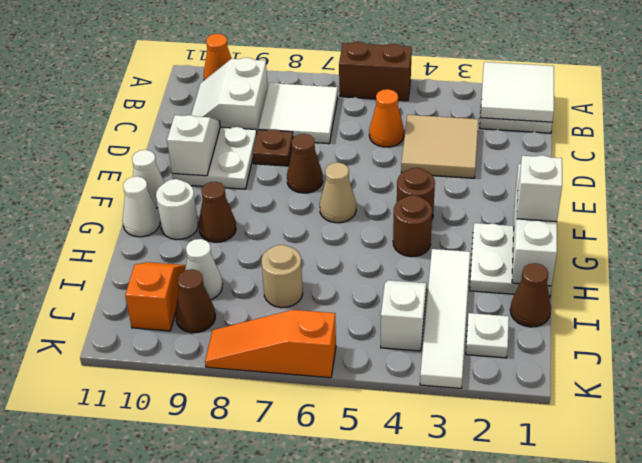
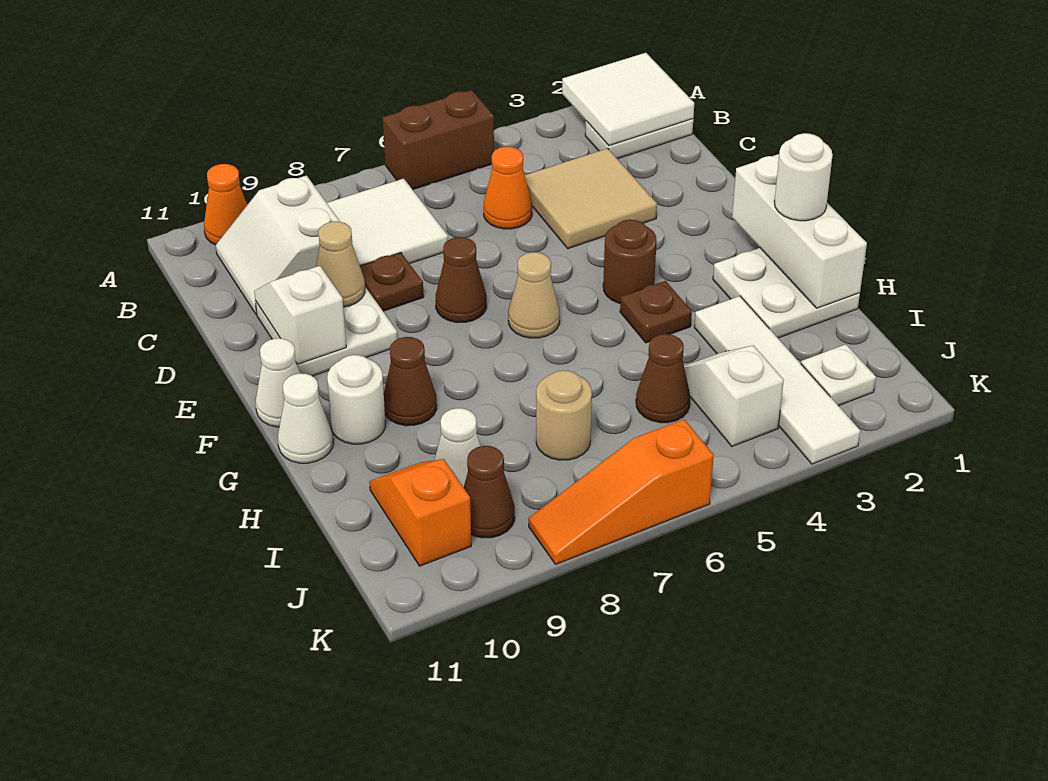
none -> tan 1x1 cone [316,221,365,307]
white 1x1 brick [517,155,562,222] -> white 1x1 round brick [774,133,833,221]
brown 1x1 round brick [393,195,432,257] -> brown 1x1 plate [620,281,692,343]
brown 1x1 cone [510,263,551,327] -> brown 1x1 cone moved to [636,334,690,423]

